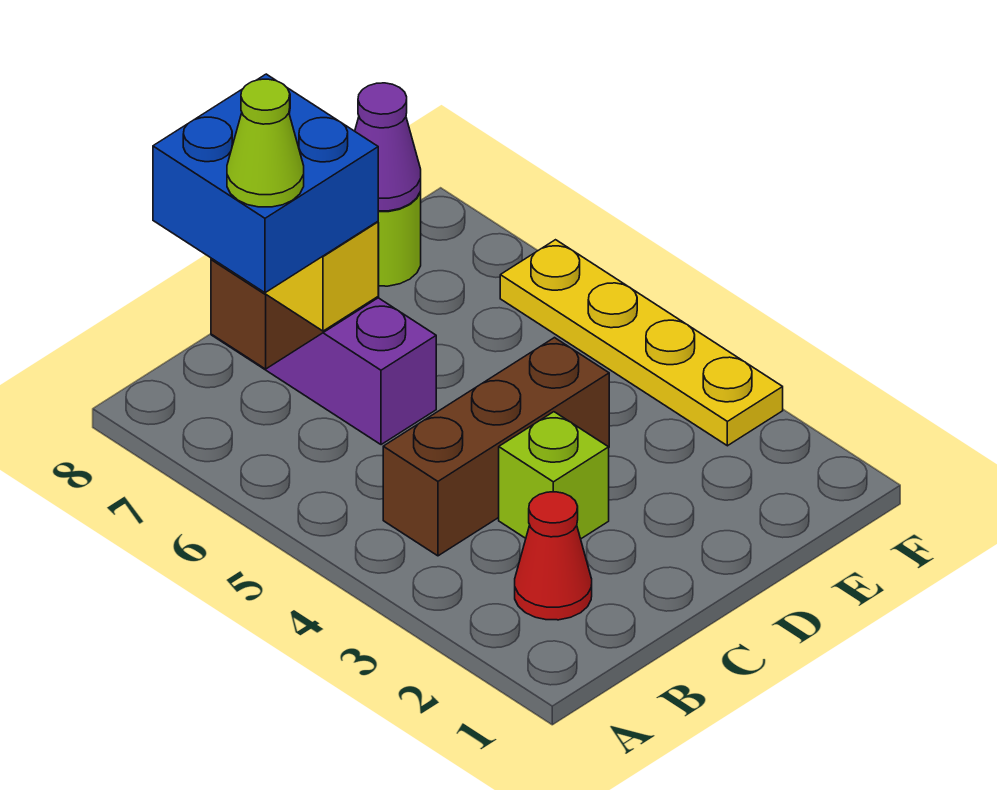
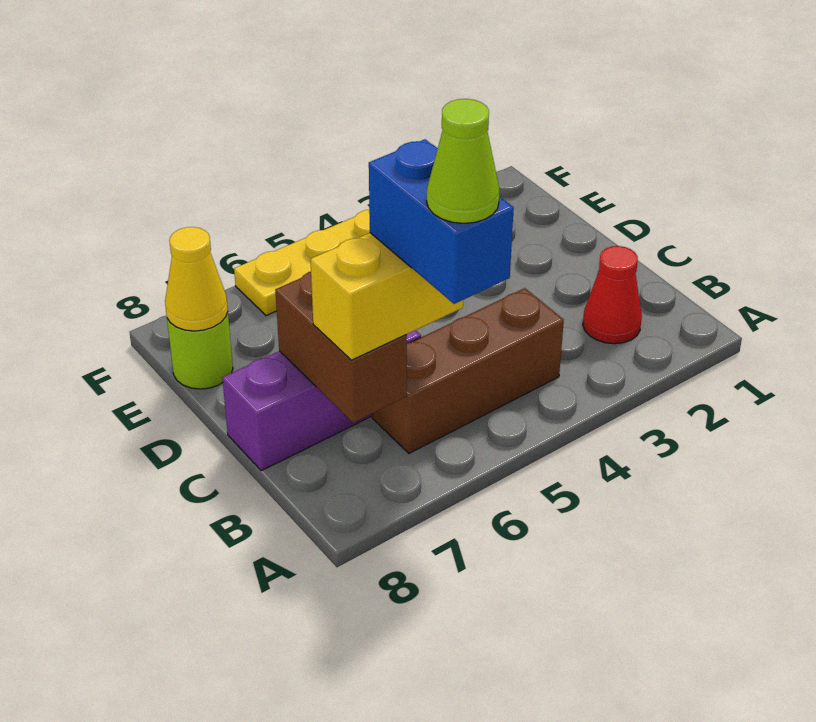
blue 2x2 brick [153,74,378,293] -> blue 1x2 brick [369,139,514,304]
brown 1x3 brick [383,338,609,556] -> brown 1x3 brick turned to [372,288,564,453]
lime 1x1 brick [499,412,609,539] -> none
purple 1x1 cone [355,83,421,211] -> yellow 1x1 cone [165,227,228,331]

